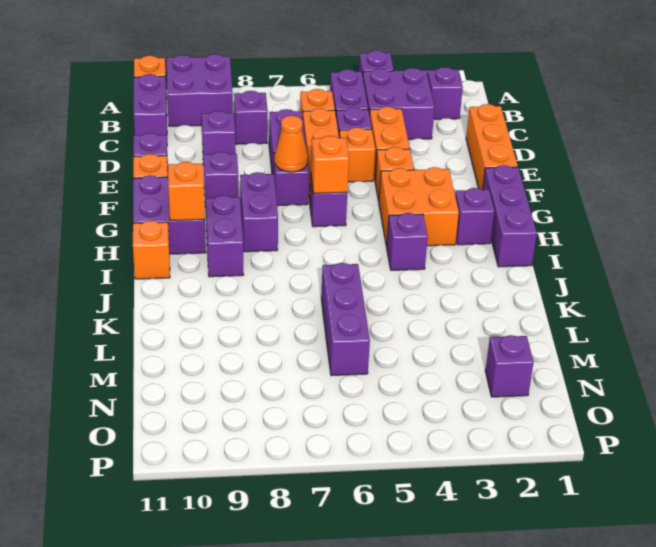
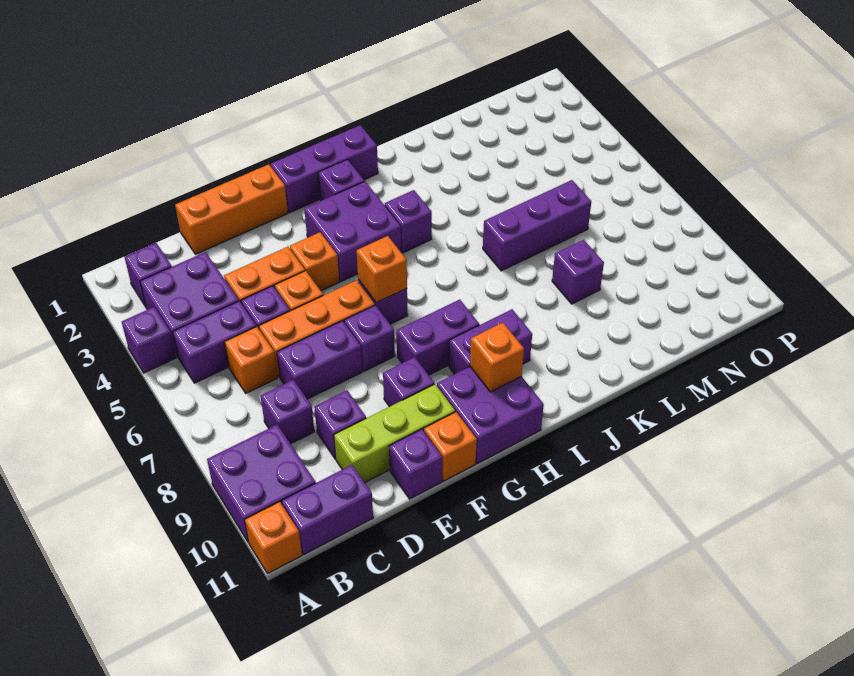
none -> lime 1x3 brick [334,384,455,482]
orange 1x1 cone [274,116,308,172] -> none
orange 2x2 brick [379,167,459,246] -> purple 2x2 brick [304,181,401,281]
orange 1x1 brick [133,221,170,279] -> none
purple 1x1 brick [485,335,534,397] -> purple 1x1 brick moved to [552,240,604,304]

